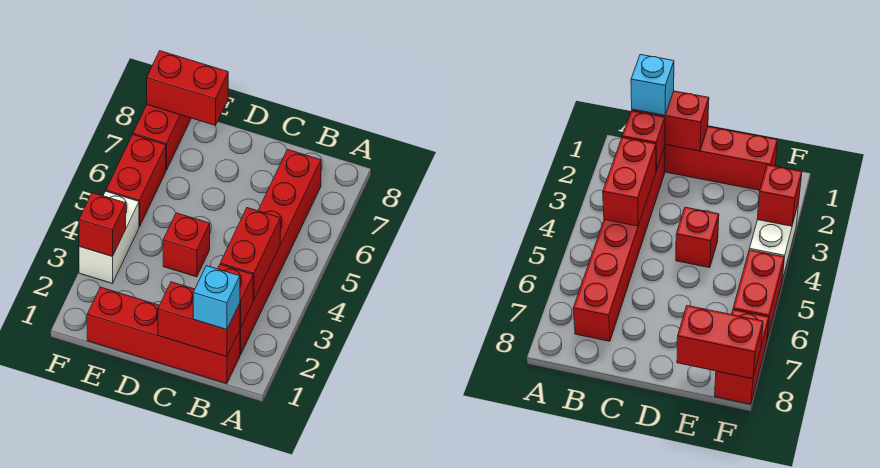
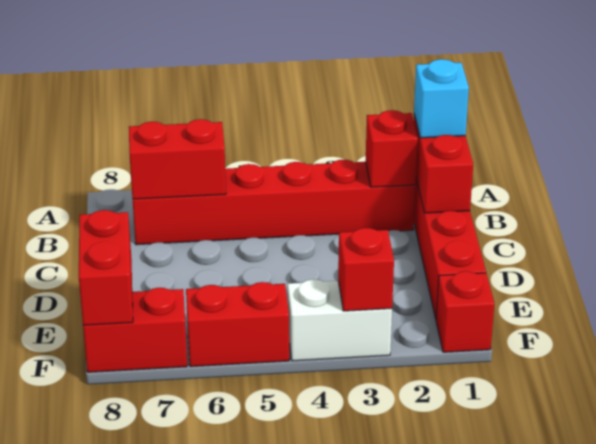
red 1x2 brick [220,208,280,300] -> red 1x2 brick moved to [129,119,226,199]
red 1x1 brick [163,213,210,277] -> red 1x1 brick moved to [436,271,494,352]

